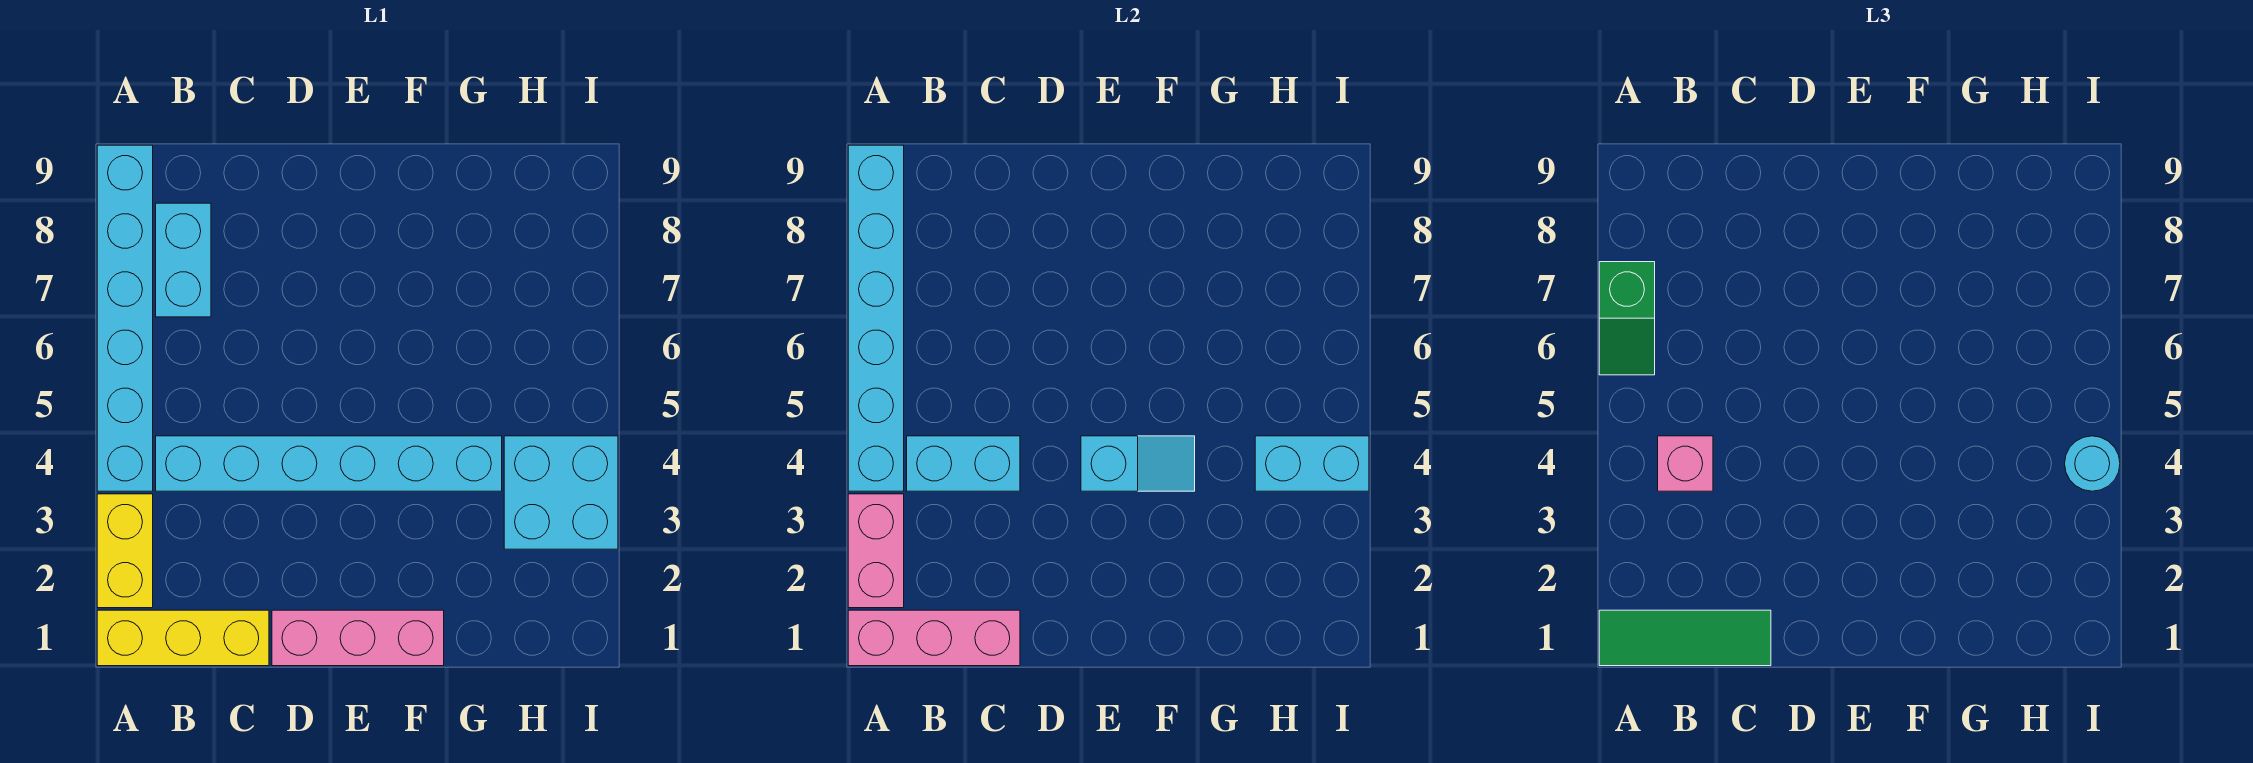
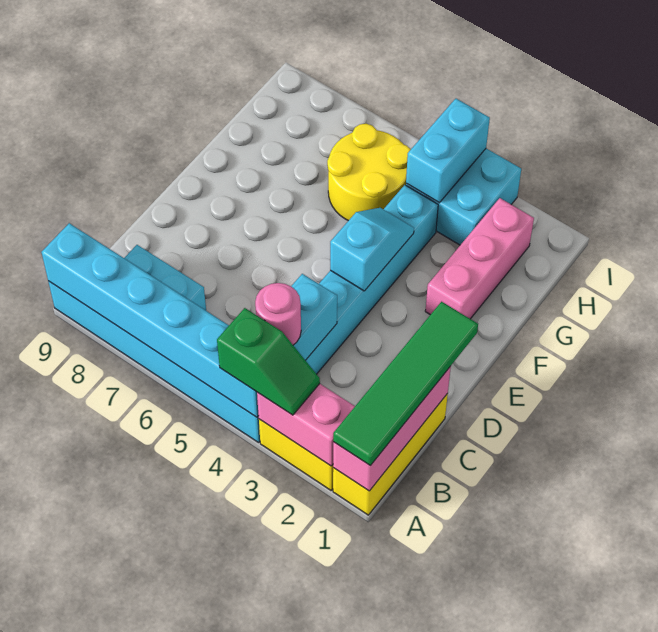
green 1x3 tile [1599,610,1771,666] -> green 1x4 tile [333,302,478,466]
green 1x2 slope [1599,262,1655,375] -> green 1x2 slope moved to [217,308,320,415]
pink 1x1 brick [1658,436,1713,491] -> pink 1x1 round brick [255,283,301,345]
pink 1x3 brick [272,610,444,666] -> pink 1x3 brick moved to [425,198,534,319]
none -> yellow 2x2 round brick [327,124,411,221]
cyan 1x1 round brick [2065,436,2120,491] -> none

